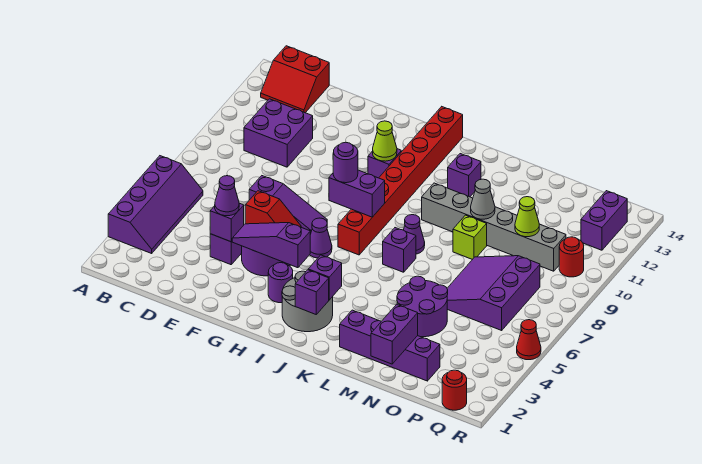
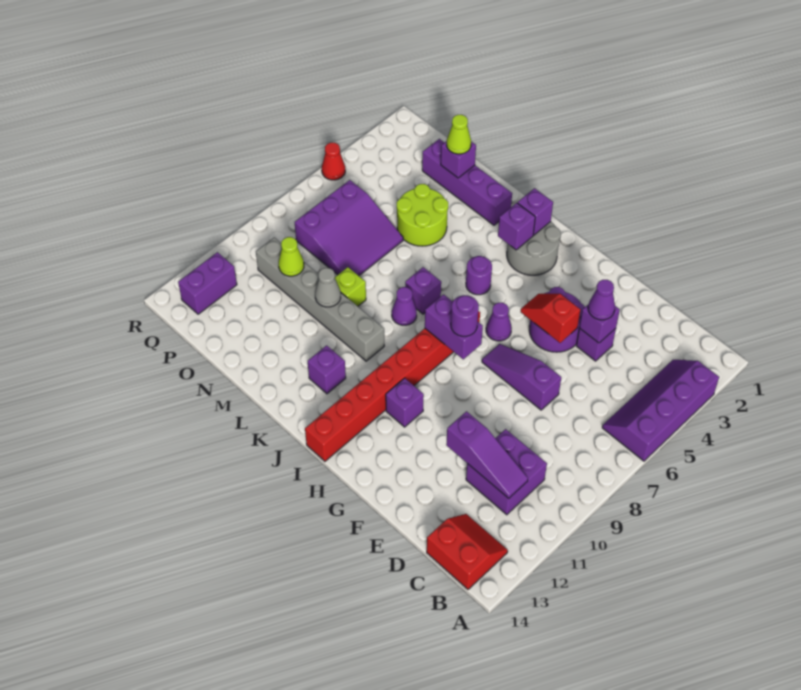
purple 1x3 slope [232,223,310,268] -> purple 1x3 slope moved to [446,411,528,498]
purple 1x1 round brick [268,263,293,303] -> purple 1x1 round brick moved to [466,256,492,295]
lime 1x1 cone [373,121,397,161] -> lime 1x1 cone moved to [447,115,471,154]
purple 2x2 round brick [397,276,448,337] -> lime 2x2 round brick [397,184,448,246]
purple 1x2 brick [371,304,418,364] -> purple 1x1 brick [441,141,476,178]
red 1x1 round brick [442,370,467,410] -> none
red 1x1 round brick [559,237,584,277] -> none

